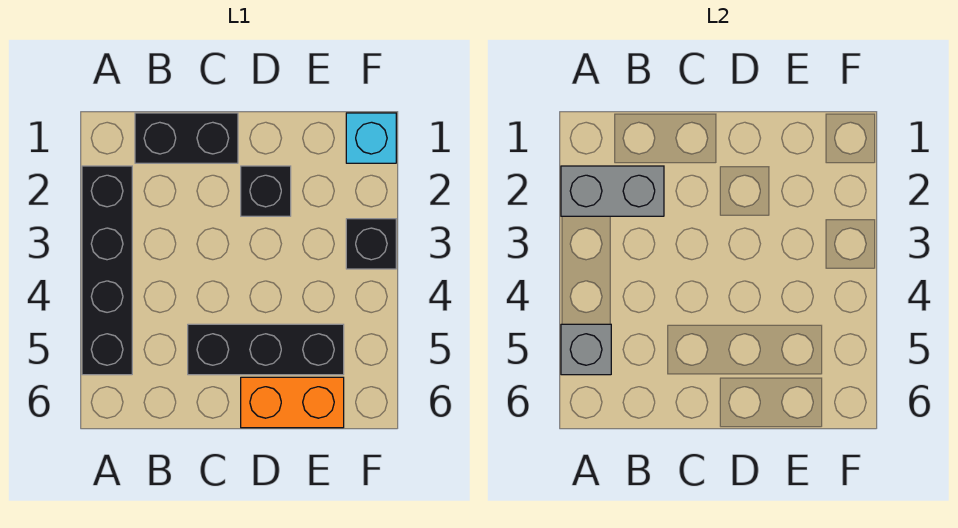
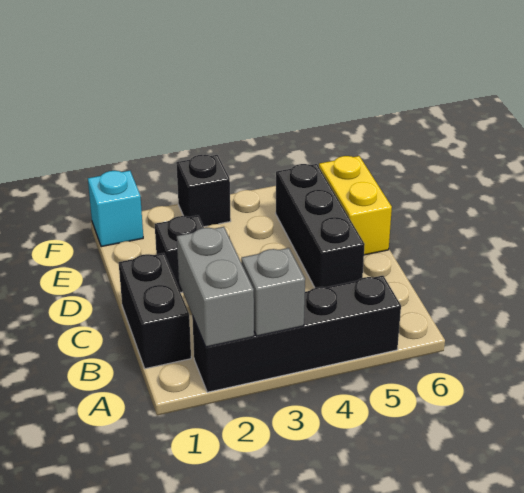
grey 1x1 brick [561,324,611,375] -> grey 1x1 brick moved to [241,248,305,336]
orange 1x2 brick [241,377,344,428] -> yellow 1x2 brick [319,156,392,255]

